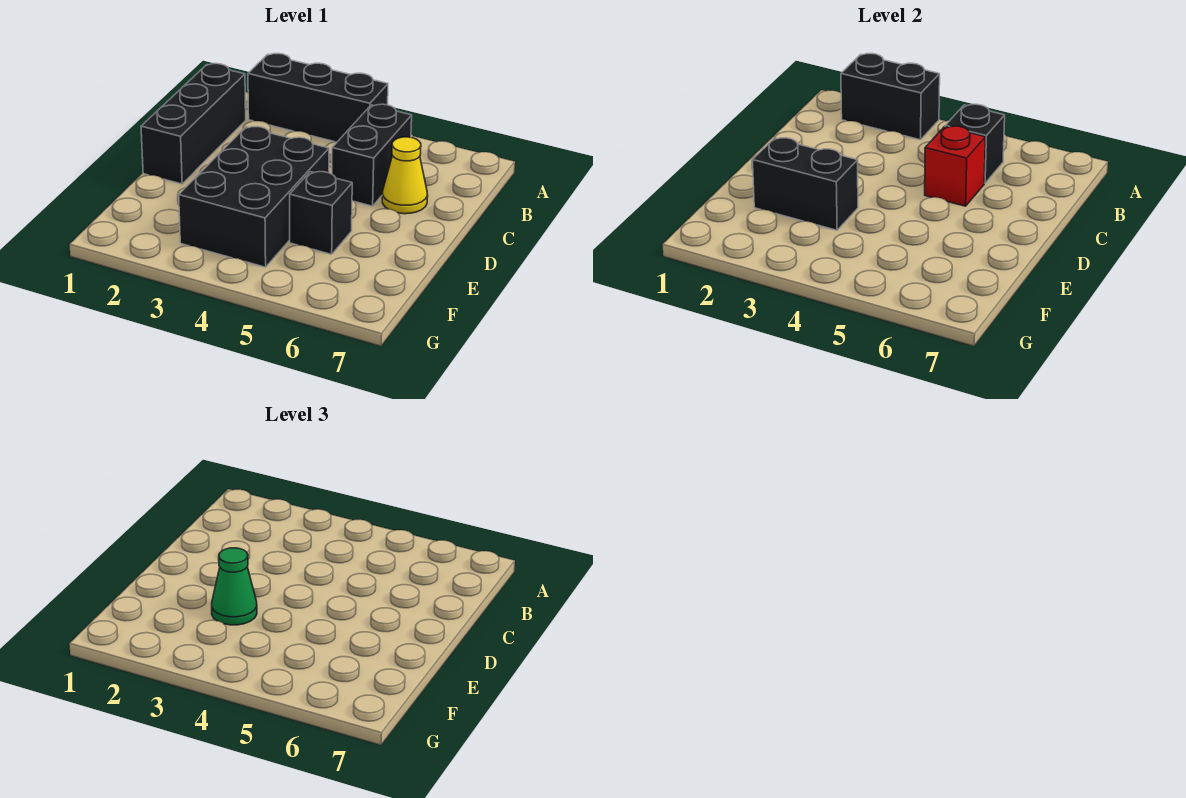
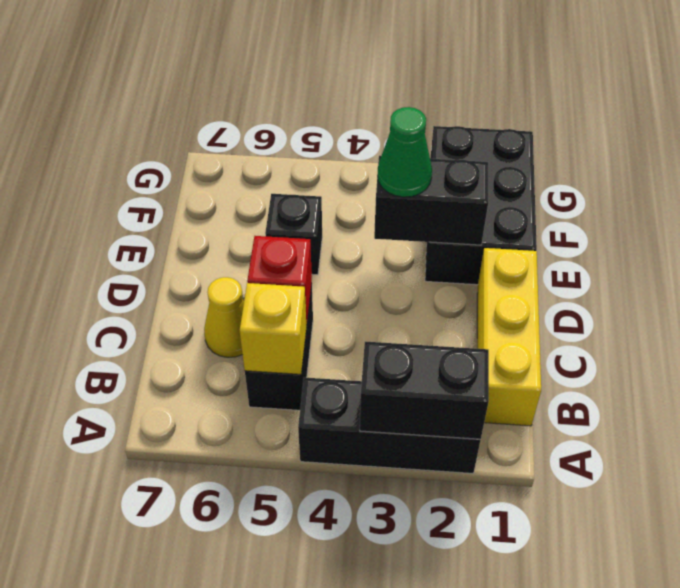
black 1x3 brick [141,64,246,184] -> yellow 1x3 brick [477,248,541,426]
black 1x1 brick [945,104,1005,183] -> yellow 1x1 brick [240,283,307,374]
black 2x3 brick [179,127,329,267] -> black 2x3 brick moved to [425,126,537,285]

